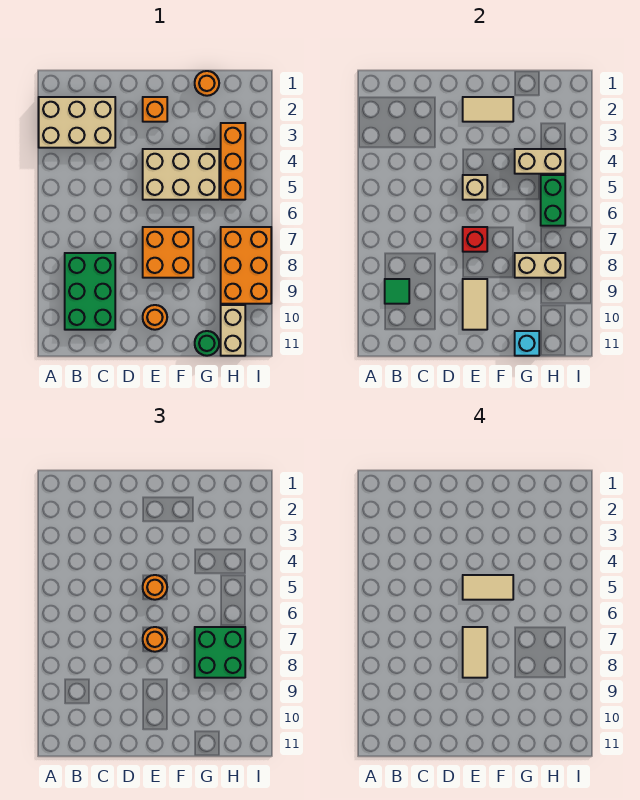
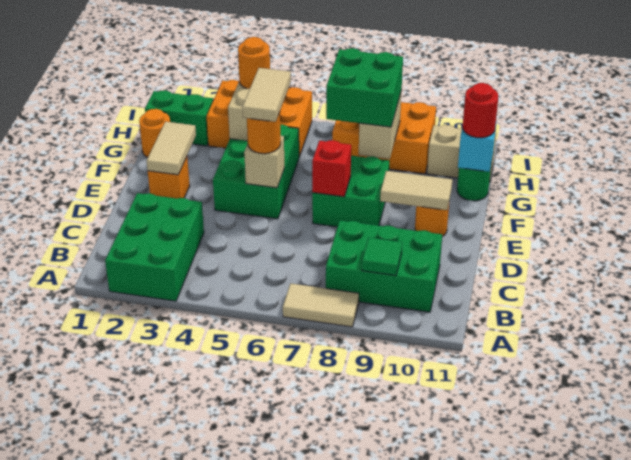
tan 2x3 brick [39,97,115,148] -> green 2x3 brick [105,193,204,301]
tan 2x3 brick [143,149,219,200] -> green 2x3 brick [213,124,299,219]
orange 2x2 brick [143,227,193,278] -> green 2x2 brick [312,156,389,227]
orange 1x1 round brick [143,627,167,652] -> orange 1x1 round brick moved to [238,37,270,89]
tan 1x2 tile [463,627,487,678] -> tan 1x2 tile moved to [283,283,359,327]
none -> red 1x1 round brick [463,83,498,138]
orange 1x3 brick [221,123,245,200] -> orange 2x3 brick [207,80,312,157]
green 1x2 brick [541,175,565,226] -> green 1x2 brick moved to [145,90,213,146]

